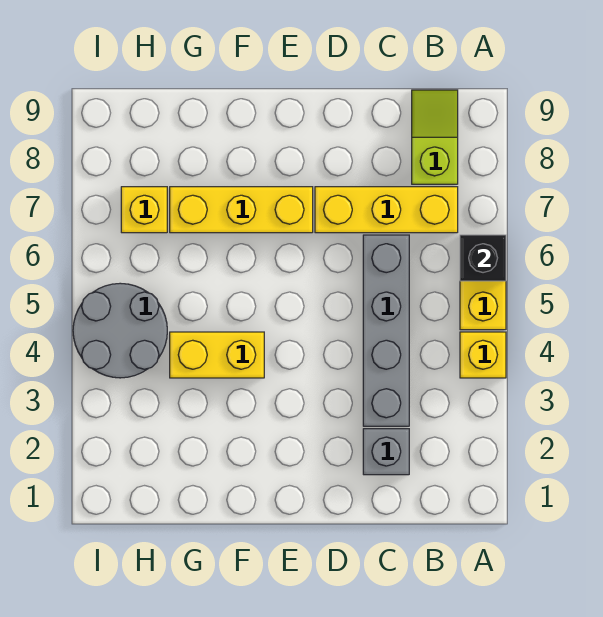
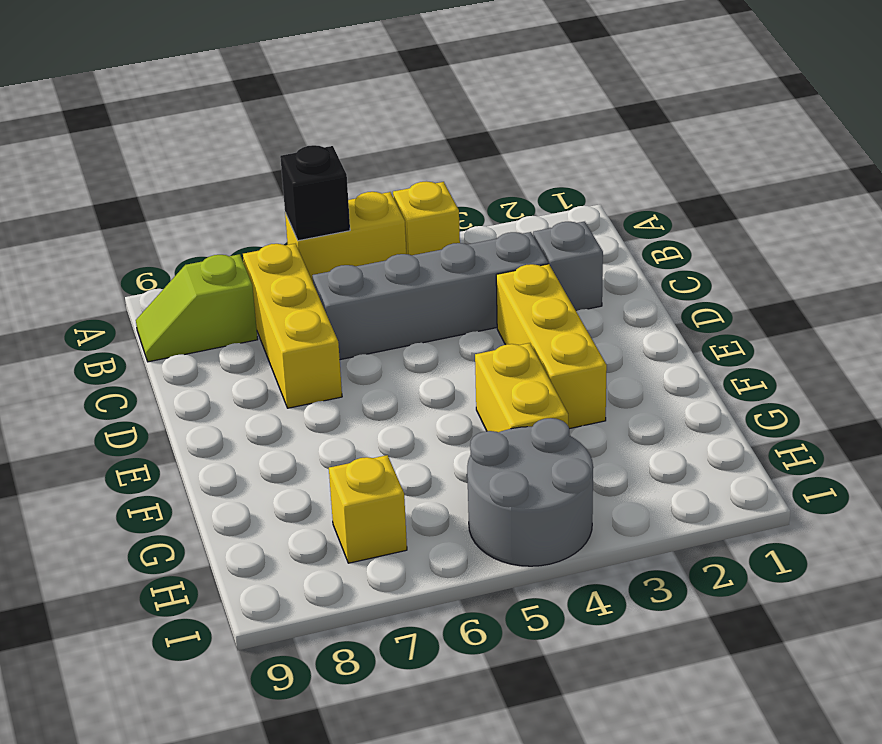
yellow 1x3 brick [170,187,313,233] -> yellow 1x3 brick moved to [496,264,607,429]

